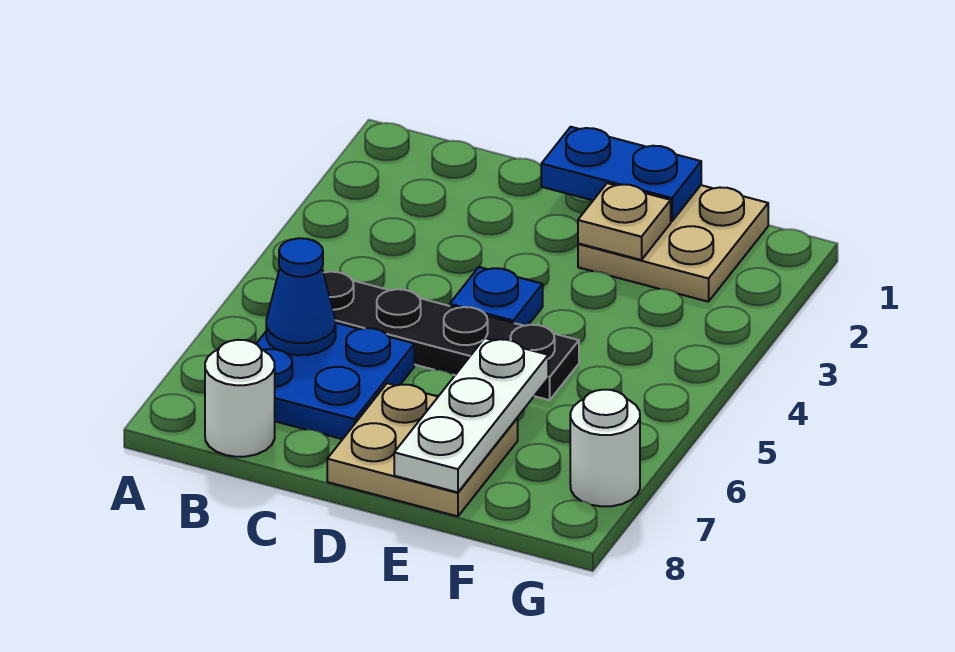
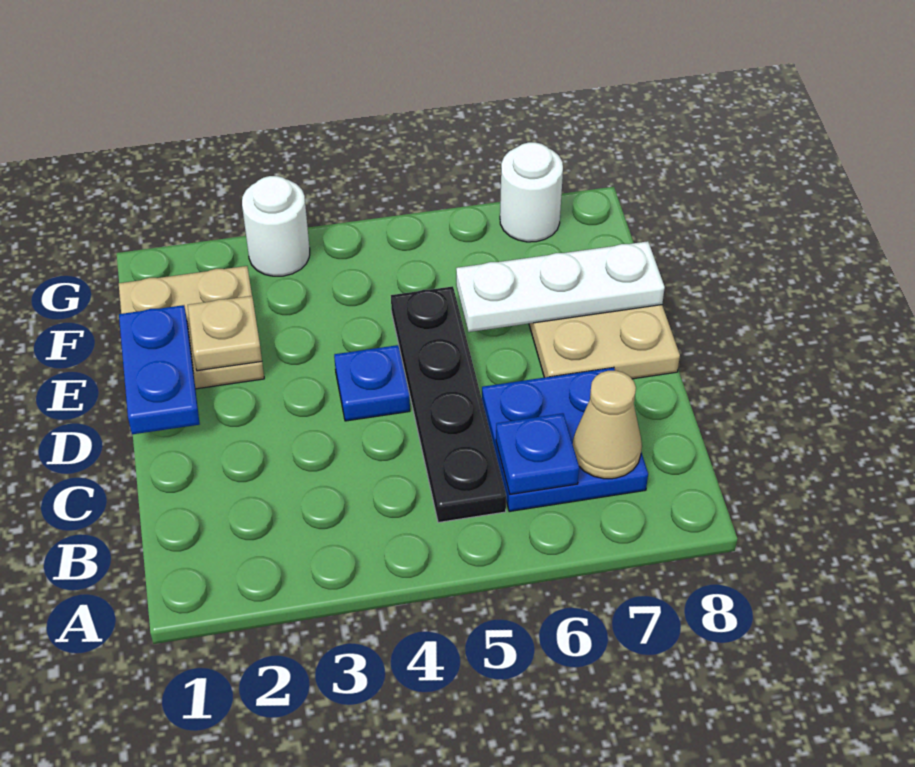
blue 1x1 cone [266,238,336,355] -> blue 1x1 plate [496,413,579,494]
none -> tan 1x1 cone [573,371,642,479]
white 1x1 round brick [205,340,275,457] -> white 1x1 round brick moved to [242,176,310,276]

